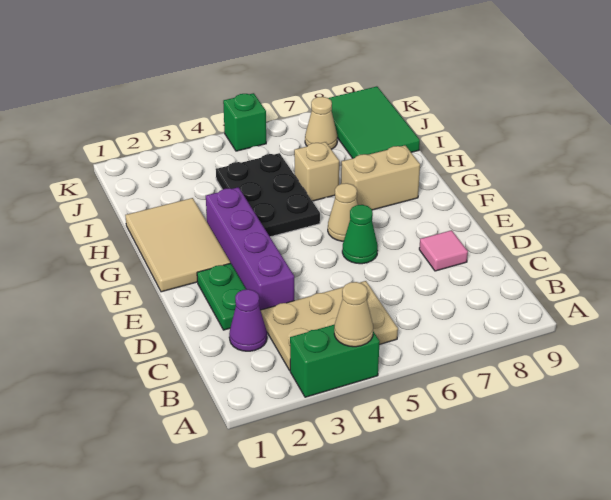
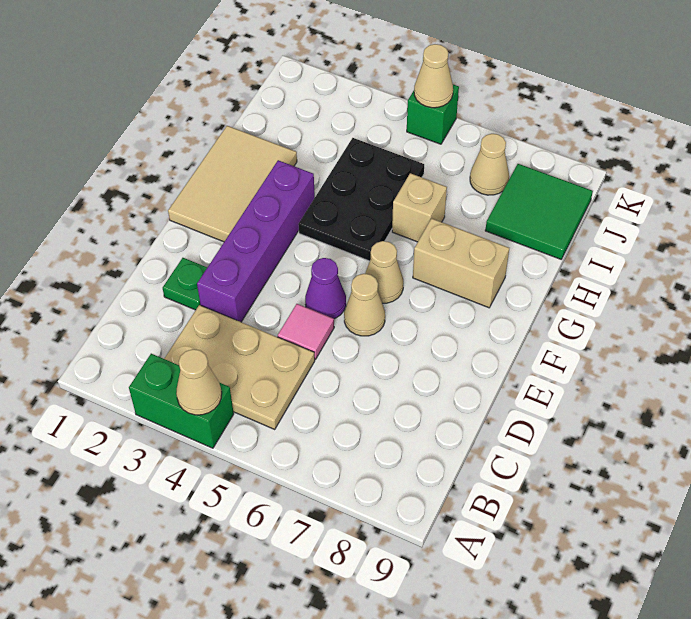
purple 1x1 cone [229,289,267,351] -> purple 1x1 cone moved to [305,258,346,319]
green 1x2 plate [197,263,246,330] -> green 1x1 plate [163,258,207,310]
pink 1x1 tile [419,230,468,271] -> pink 1x1 tile moved to [278,304,334,360]
green 1x1 cone [342,205,378,264] -> tan 1x1 cone [344,274,385,336]
green 2x3 tile [329,86,420,158] -> green 2x2 tile [485,164,593,259]
none -> tan 1x1 cone [414,44,453,108]

